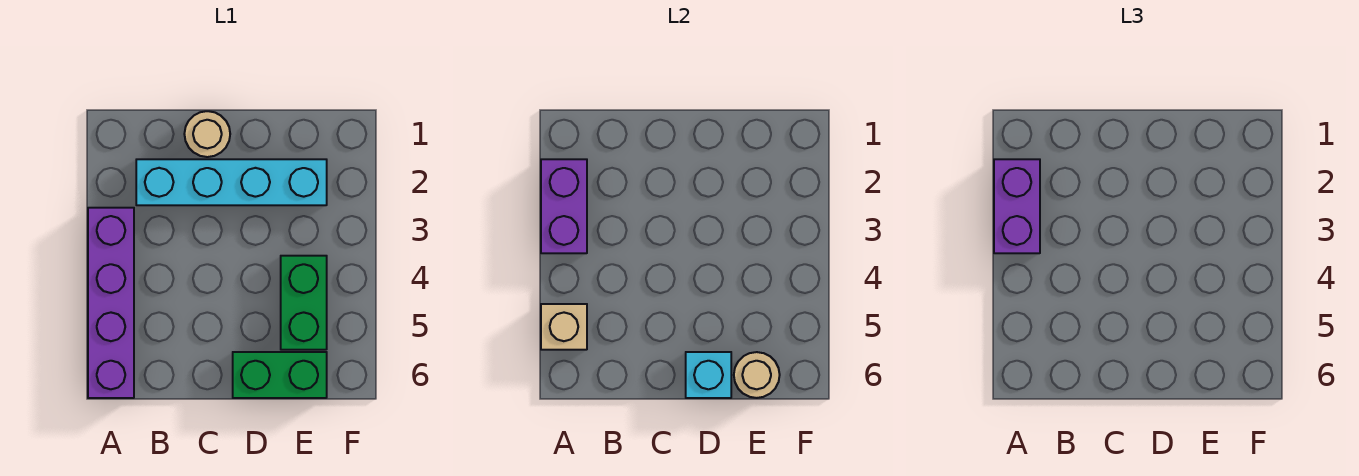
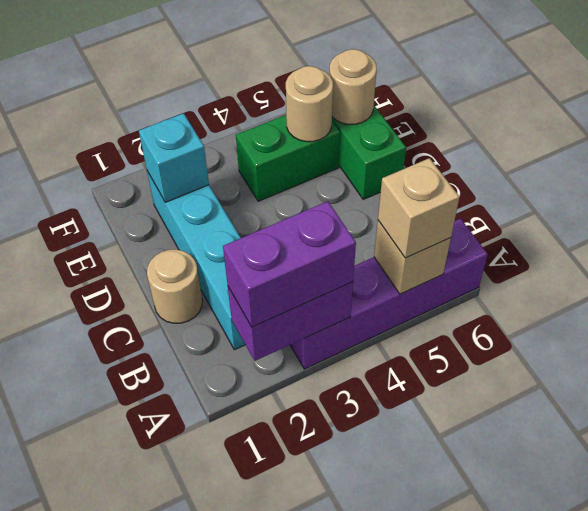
none -> tan 1x1 brick [378,158,460,258]
cyan 1x1 brick [686,352,731,398] -> cyan 1x1 brick moved to [139,113,209,202]
none -> tan 1x1 round brick [286,66,333,142]

